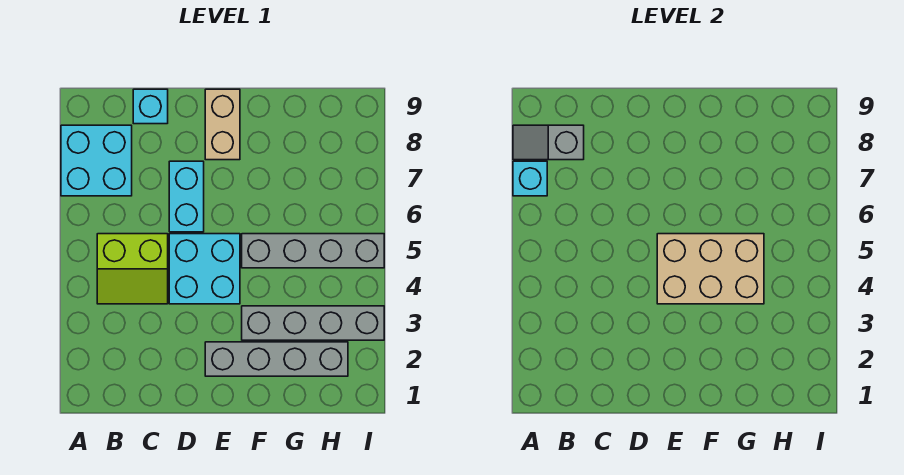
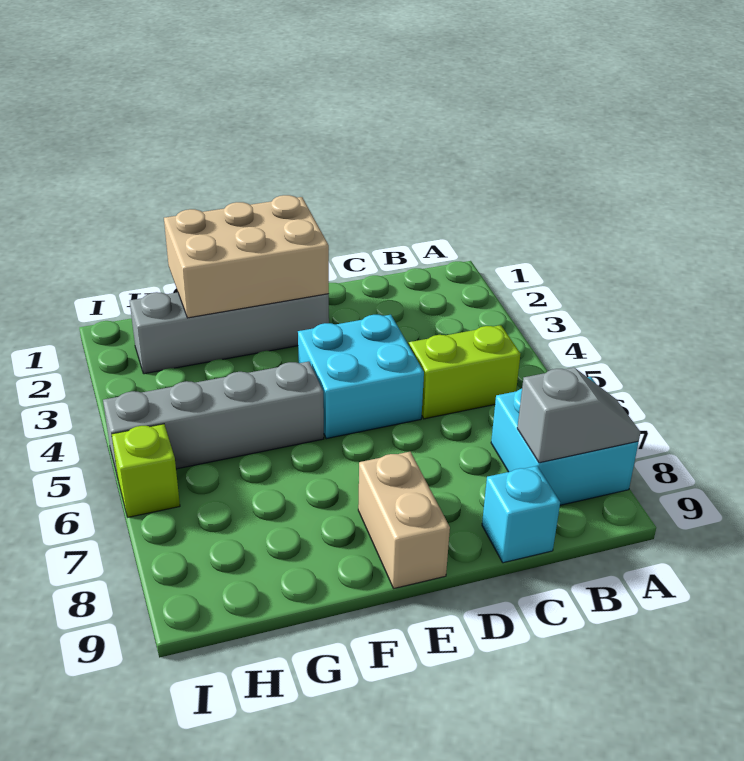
cyan 1x1 brick [513,161,547,196] -> none
cyan 1x2 brick [169,161,204,232] -> none
tan 2x3 brick [657,234,764,304] -> tan 2x3 brick moved to [164,195,329,318]
grey 1x4 brick [242,306,384,340] -> none
none -> lime 1x1 brick [112,424,180,517]

